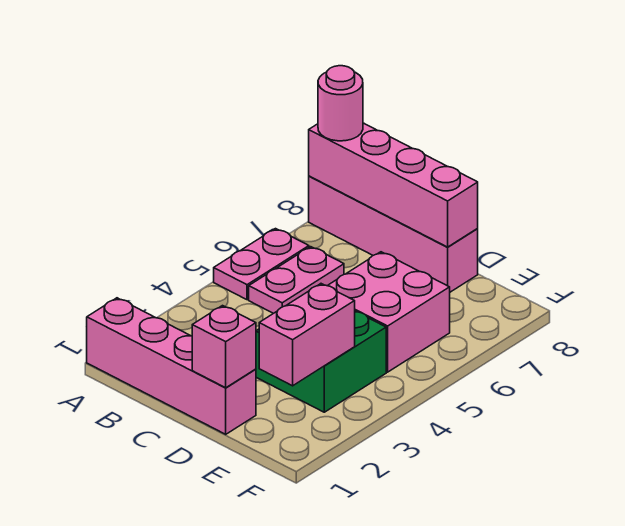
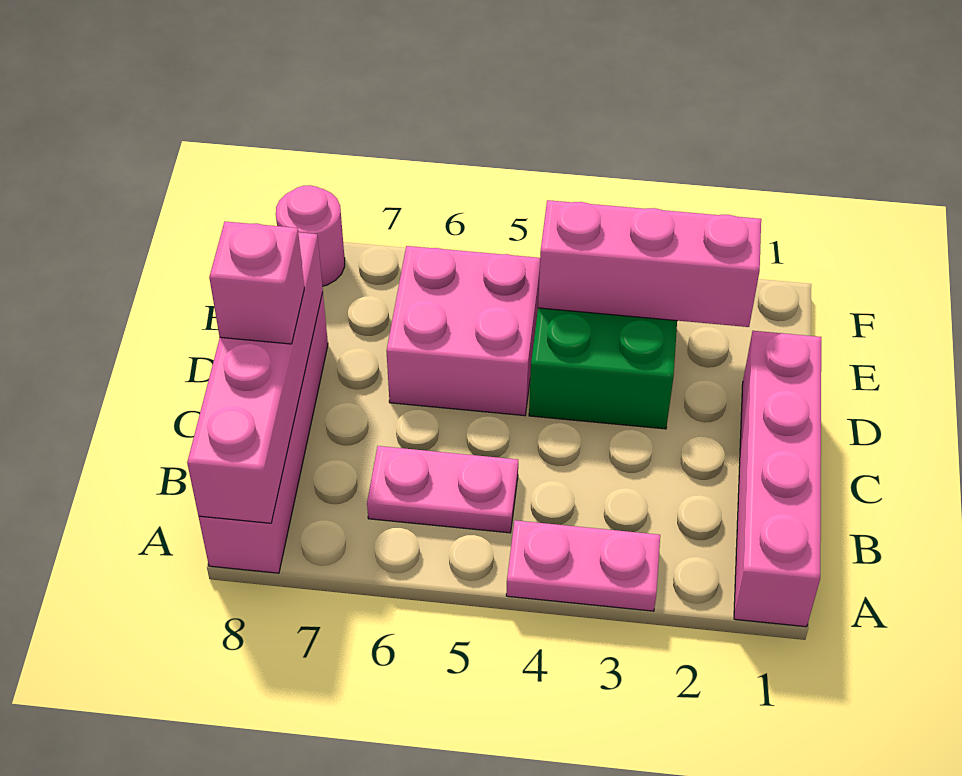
pink 1x2 plate [214,229,309,300] -> pink 1x2 plate moved to [506,520,660,611]
pink 1x1 round brick [318,66,363,141] -> pink 1x1 round brick moved to [276,185,345,286]
pink 1x1 brick [192,306,256,388] -> pink 1x1 brick moved to [209,222,304,344]
pink 1x2 brick [259,284,355,386] -> pink 1x3 brick [538,200,761,327]

